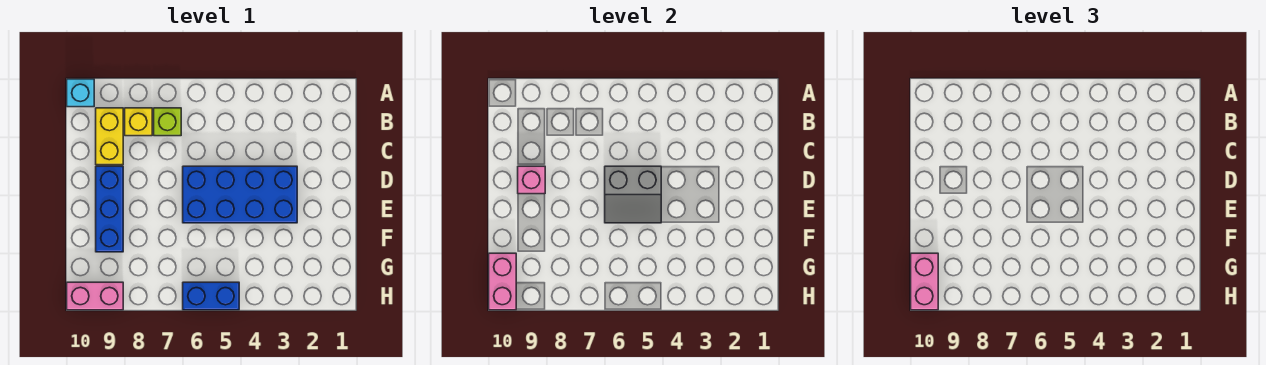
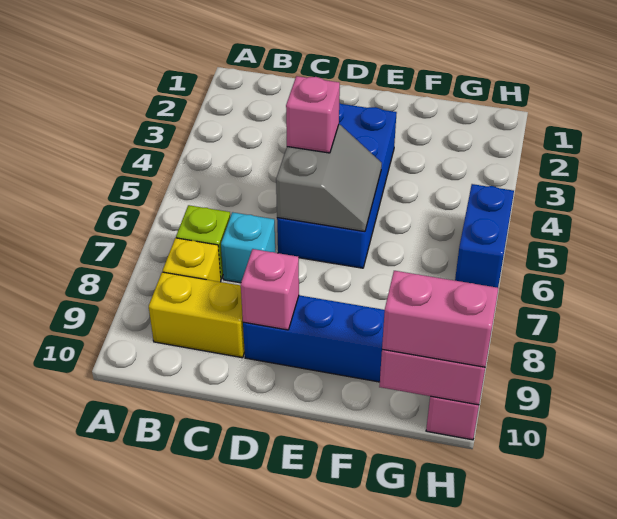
cyan 1x1 brick [67,79,94,107] -> cyan 1x1 brick moved to [221,212,275,283]
none -> pink 1x1 brick [286,76,340,153]

